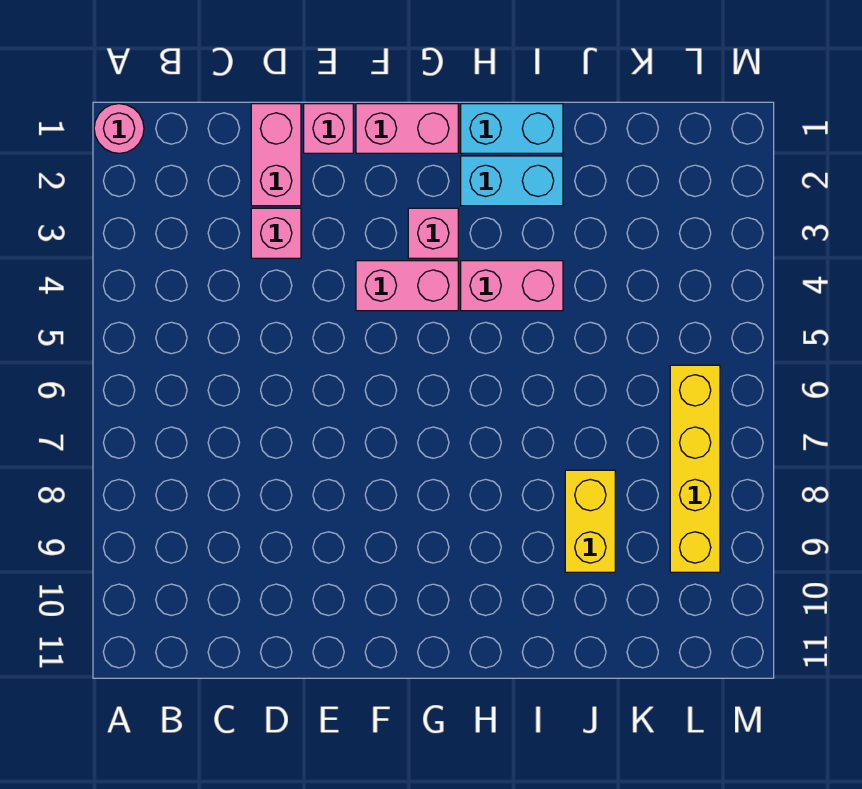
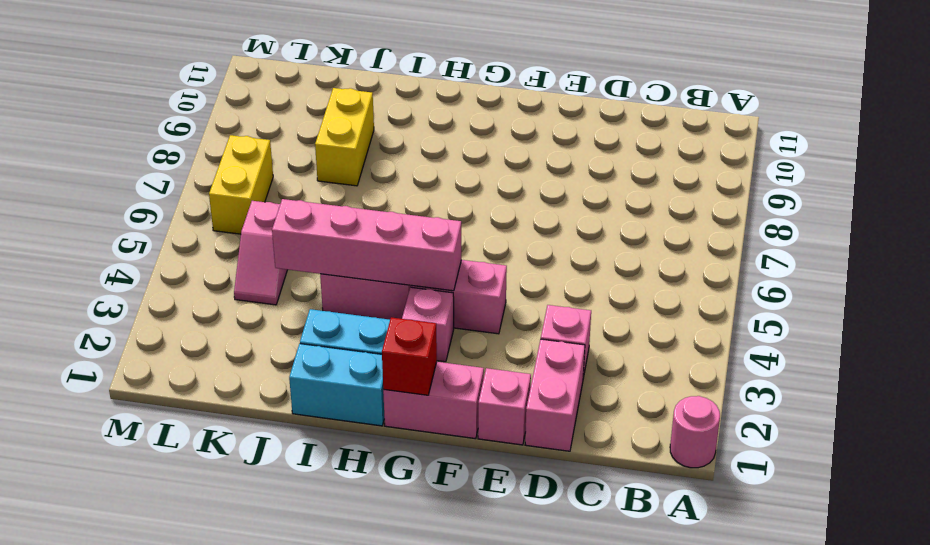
none -> red 1x1 brick [382,317,437,395]
none -> pink 1x4 brick [272,199,461,291]
none -> pink 1x2 slope [234,201,287,305]
yellow 1x4 brick [670,365,720,572] -> yellow 1x2 brick [209,135,273,234]

